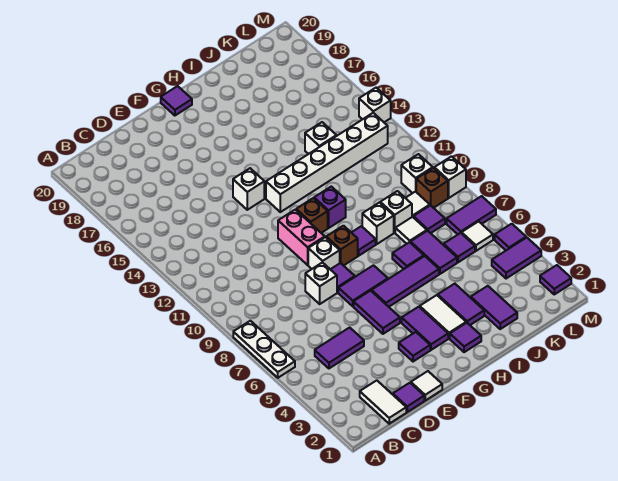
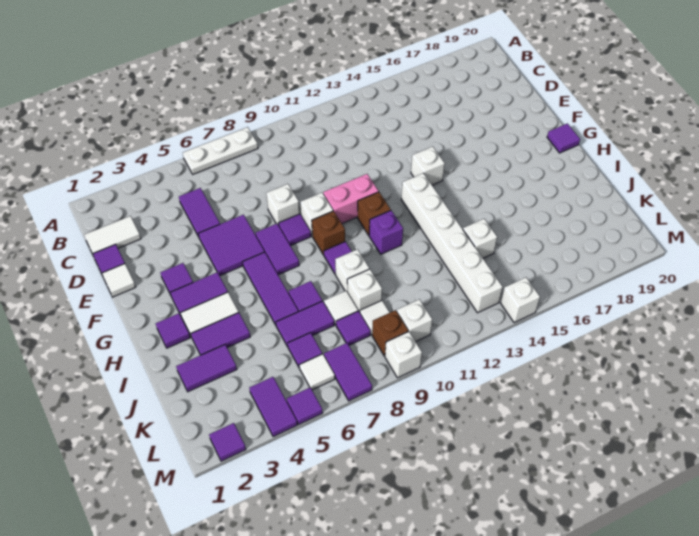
purple 1x2 tile [354,291,400,334] -> purple 2x2 tile [198,215,265,276]

